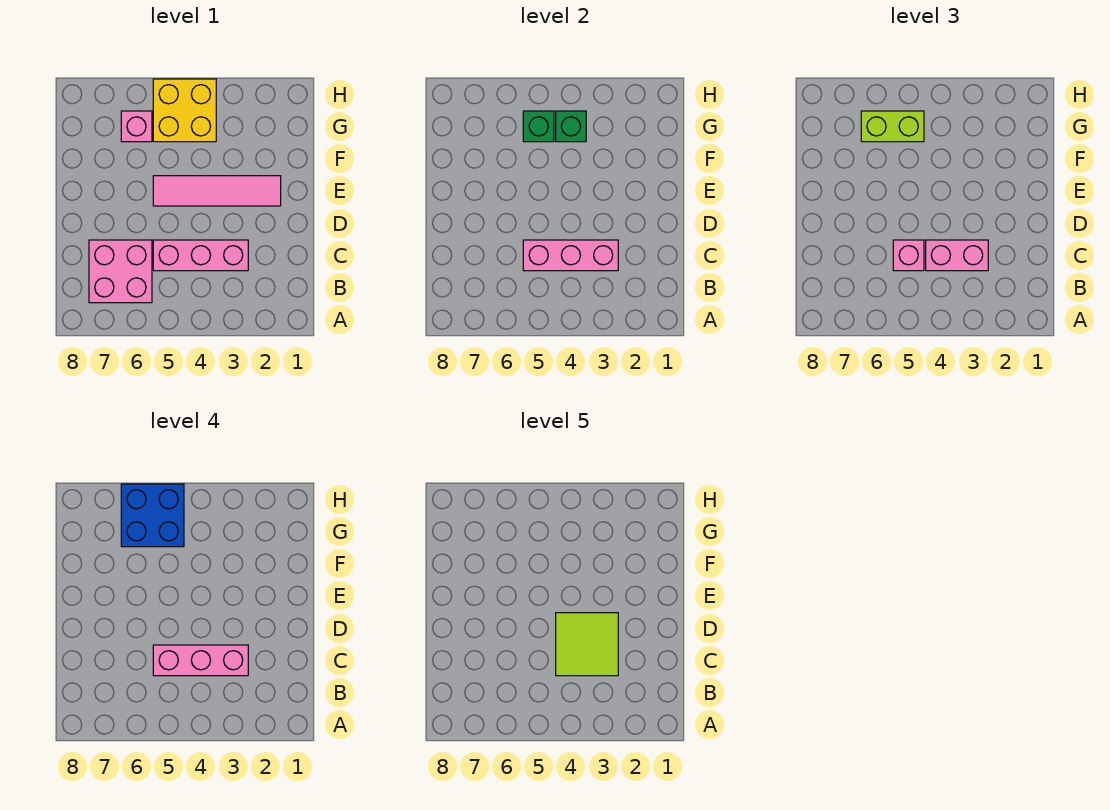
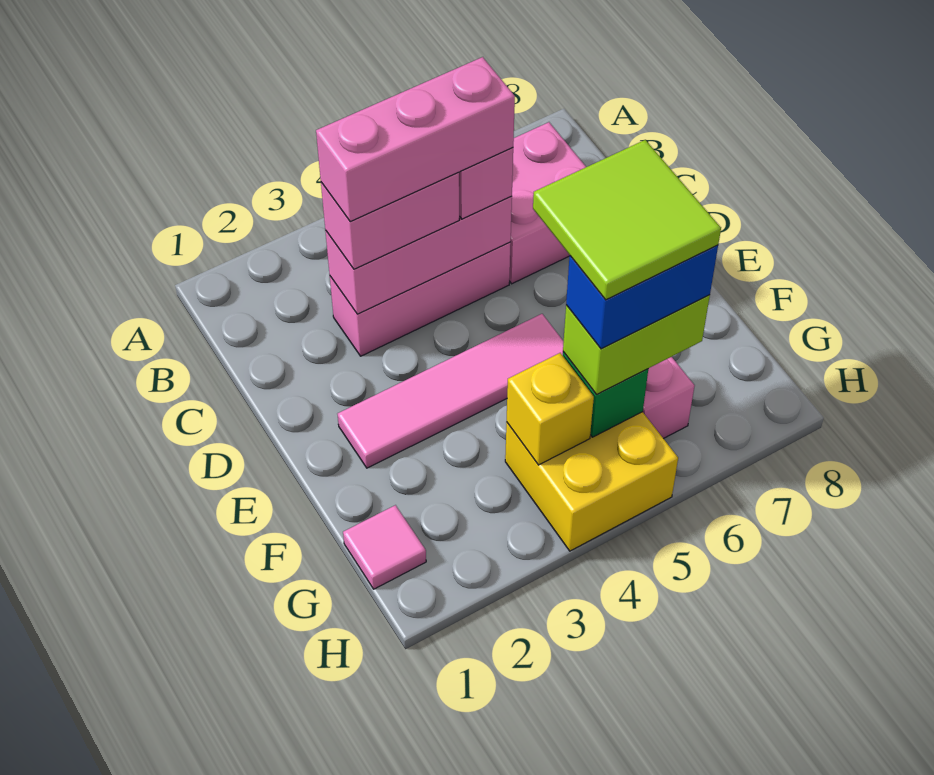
lime 2x2 tile [556,613,618,676] -> lime 2x2 tile moved to [533,140,721,300]
none -> pink 1x1 tile [343,505,426,589]
green 1x1 brick [556,111,586,142] -> yellow 1x1 brick [507,353,594,465]
blue 2x2 brick [121,484,184,547] -> blue 1x2 brick [566,245,718,349]

